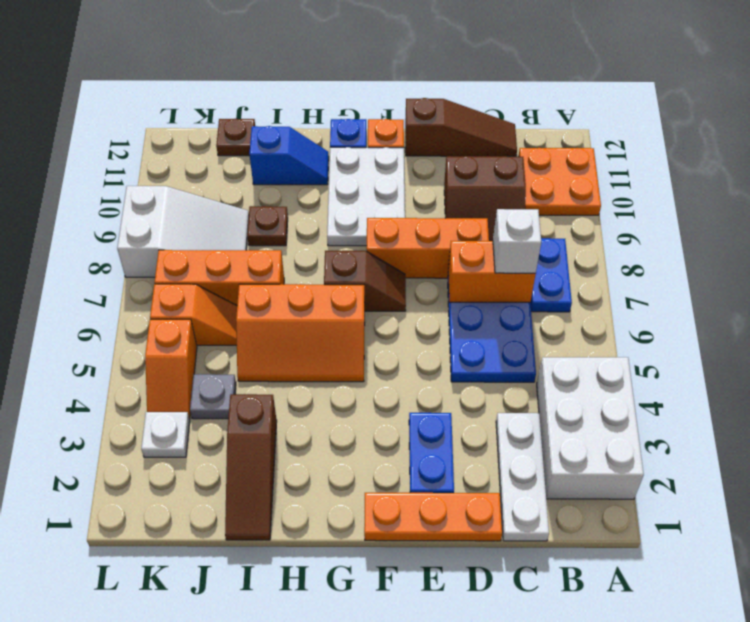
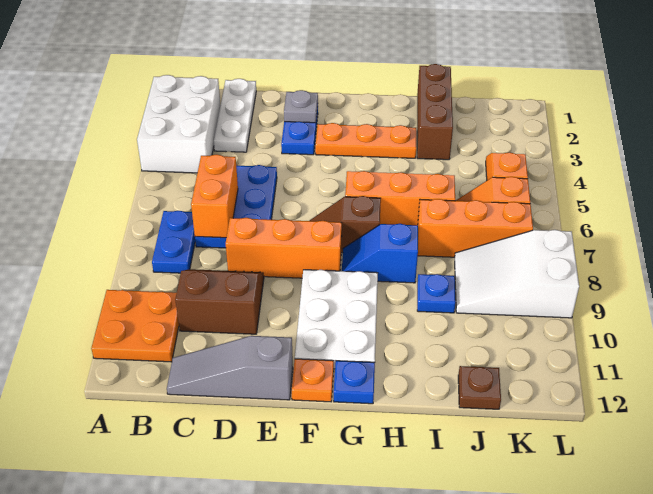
orange 1x2 brick [448,241,536,302] -> orange 1x2 brick turned to [191,155,238,238]
white 1x1 brick [493,209,541,273] -> none
brown 1x3 slope [405,98,517,156] -> grey 1x3 slope [167,336,293,400]
orange 1x3 plate [364,493,502,541] -> orange 1x3 plate moved to [315,123,416,158]
blue 1x2 slope [249,126,329,185] -> blue 1x2 slope moved to [342,224,418,283]
brown 1x3 slope [225,394,277,540] -> brown 1x3 brick [417,64,453,160]
brown 1x1 plate [247,206,288,246] -> blue 1x1 plate [417,274,456,313]
grey 1x1 plate [190,374,236,419] -> grey 1x1 plate moved to [284,90,318,123]
white 1x1 plate [141,412,190,457] -> none

